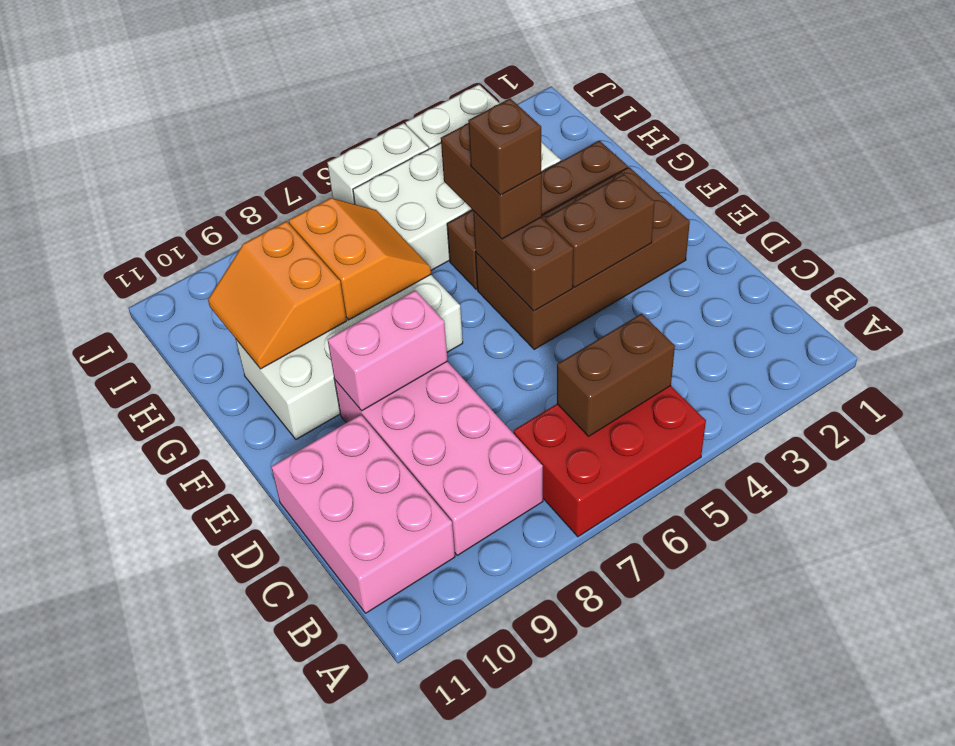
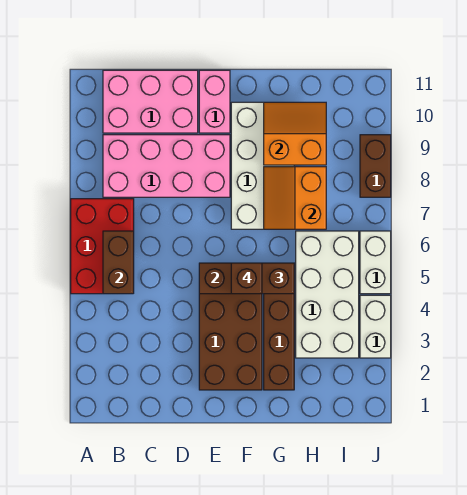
brown 1x2 brick [545,174,655,287] -> brown 1x2 brick moved to [360,135,391,197]
pink 1x2 brick [328,290,448,411] -> pink 1x2 brick moved to [199,70,230,133]
orange 2x2 slope [289,198,431,320] -> orange 2x2 slope turned to [264,167,326,229]

